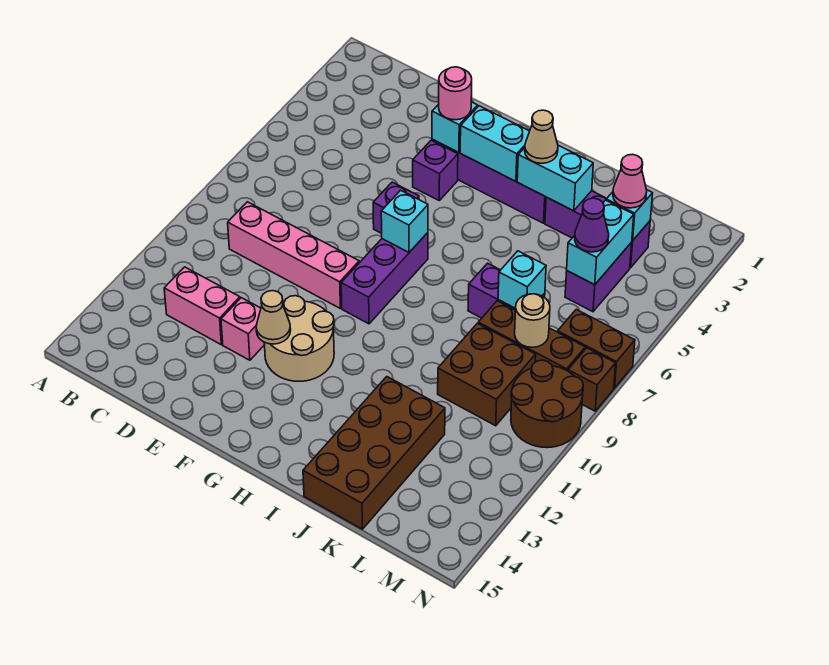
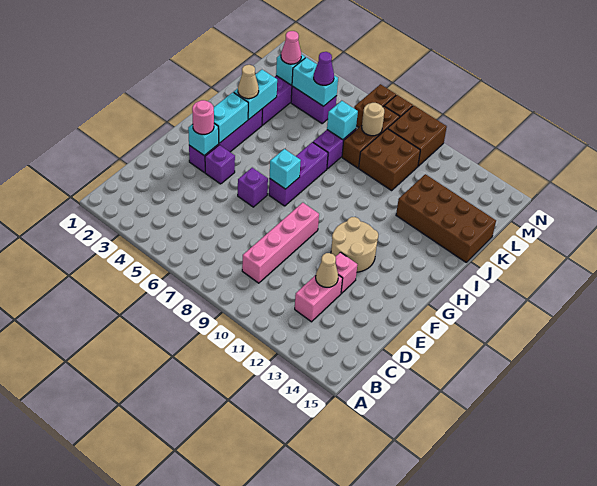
tan 1x1 cone [256,291,291,344] -> tan 1x1 cone moved to [316,253,338,287]
purple 1x3 brick [341,233,428,324] -> purple 1x3 brick turned to [269,142,328,206]
brown 2x2 round brick [511,360,583,448] -> brown 2x2 brick [388,105,447,166]

